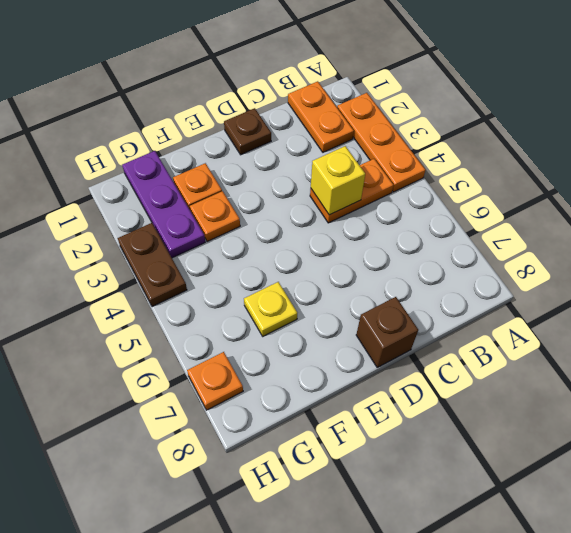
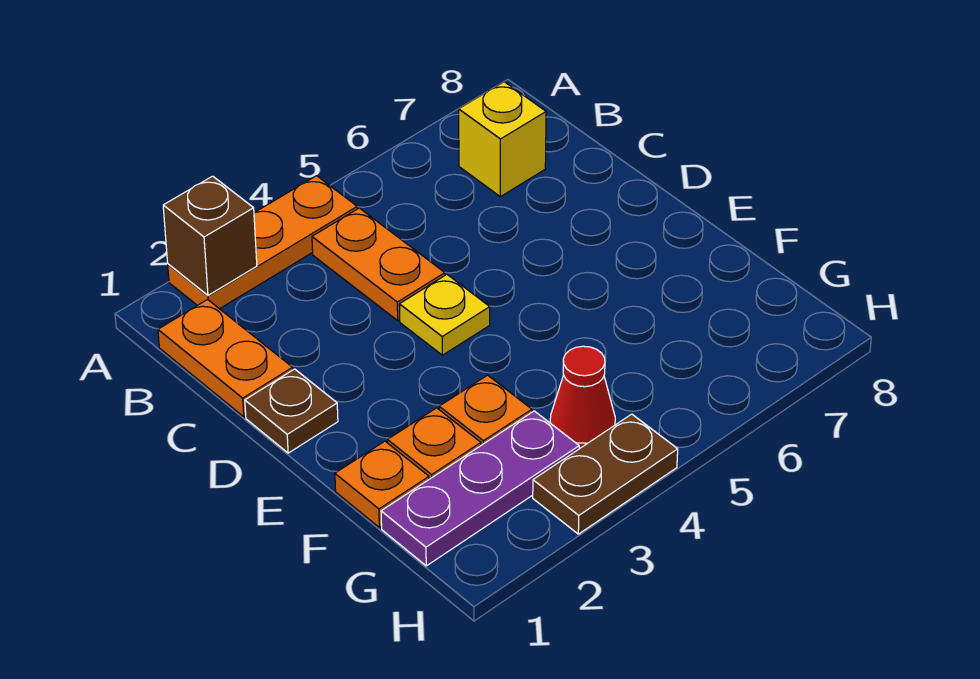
orange 1x2 plate [288,81,354,152] -> orange 1x2 plate turned to [158,300,293,417]
yellow 1x1 brick [311,146,365,215] -> yellow 1x1 brick moved to [459,82,546,197]
brown 1x1 brick [356,297,418,367] -> brown 1x1 brick moved to [163,176,257,295]
yellow 1x1 plate [244,282,297,336] -> yellow 1x1 plate moved to [399,275,490,355]
none -> red 1x1 cone [550,346,615,449]
orange 1x1 plate [187,352,243,410] -> orange 1x1 plate moved to [335,441,429,528]

